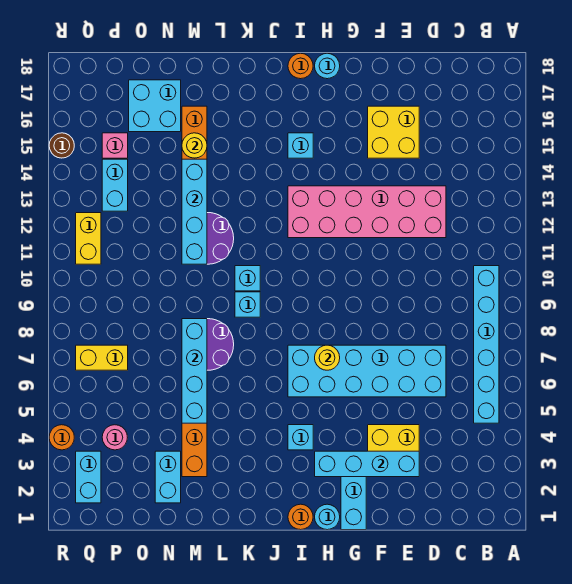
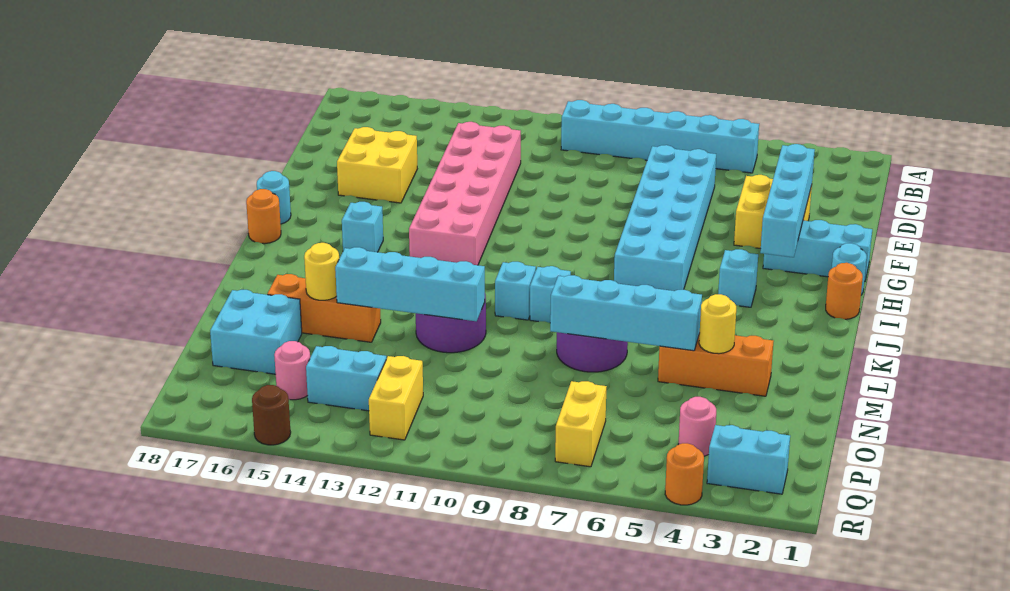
yellow 1x1 round brick [315,345,340,370] -> yellow 1x1 round brick moved to [699,294,736,354]
cyan 1x2 brick [155,451,181,503] -> none
pink 1x1 brick [102,133,128,158] -> pink 1x1 round brick [274,341,310,400]
yellow 1x2 brick [76,213,101,264] -> yellow 1x2 brick turned to [369,356,423,440]

